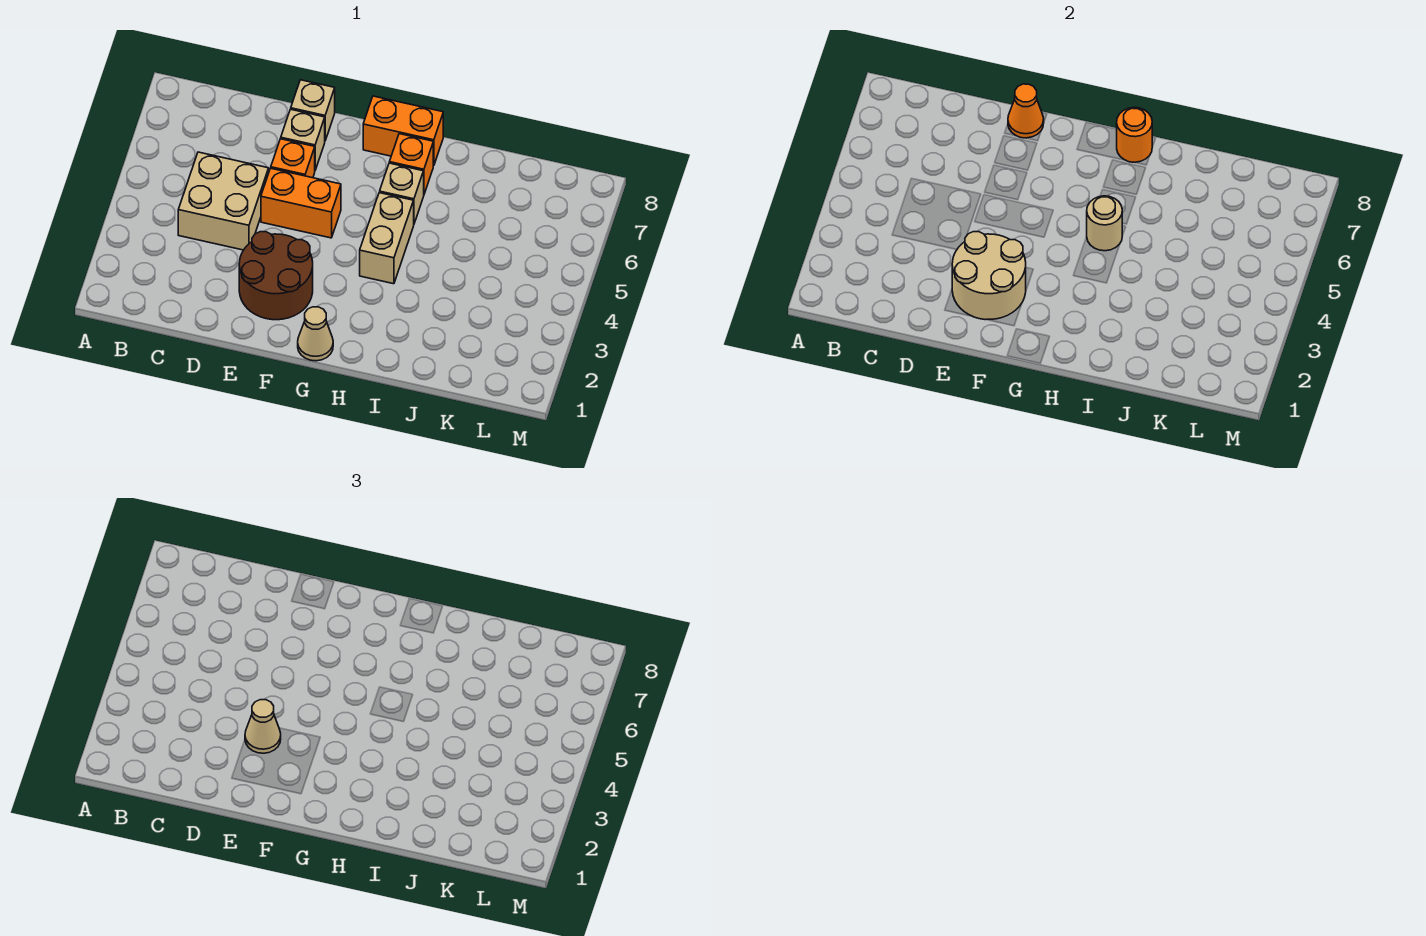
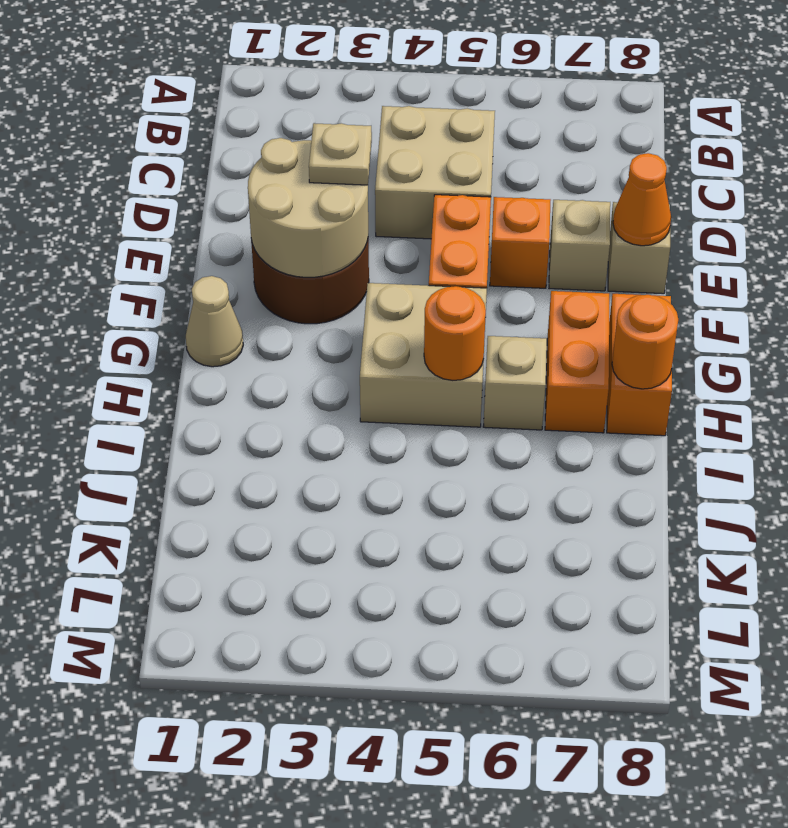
tan 1x1 cone [245,700,281,753] -> tan 1x1 plate [309,123,372,185]
tan 1x2 brick [360,193,414,284] -> tan 2x2 brick [360,283,487,427]
tan 1x1 round brick [1087,196,1122,251] -> orange 1x1 round brick [424,286,486,380]
orange 1x1 brick [389,134,433,194] -> orange 1x2 brick [545,291,609,433]

